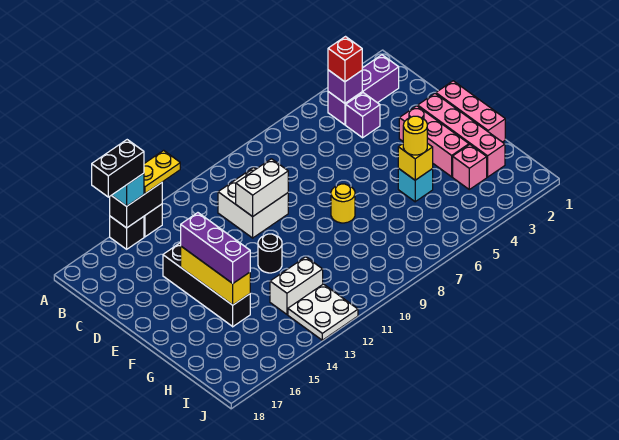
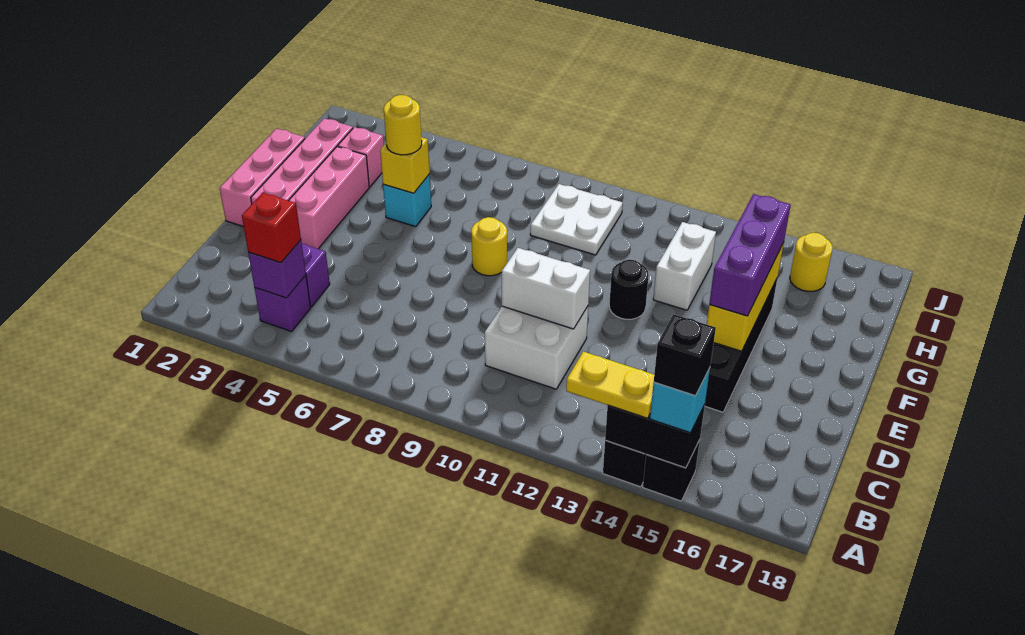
black 1x2 brick [92,140,144,197] -> black 1x1 brick [654,314,716,396]
purple 1x3 brick [328,55,399,125] -> purple 1x1 brick [255,275,311,331]
white 1x2 brick [270,257,323,314] -> white 1x2 brick turned to [653,222,716,310]
white 2x2 plate [288,284,358,340] -> white 2x2 plate moved to [530,184,623,255]
none -> yellow 1x1 round brick [790,233,833,292]

